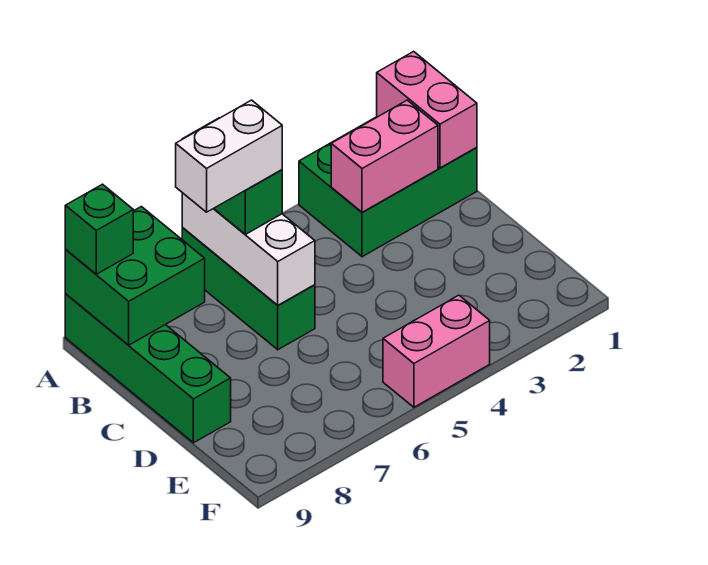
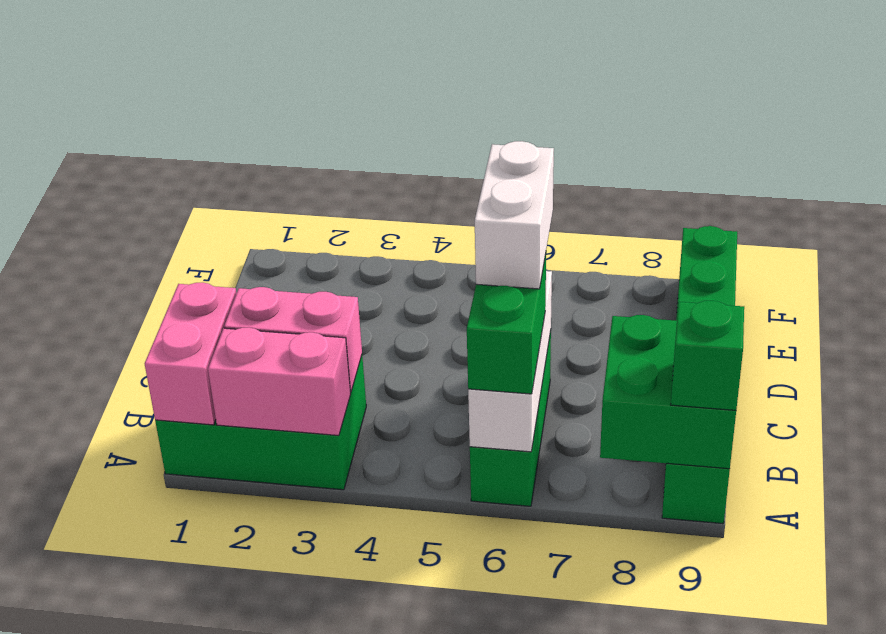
green 1x4 brick [65,294,231,443] -> green 1x6 brick [662,226,737,524]
white 1x2 brick [176,100,282,212] -> white 1x2 brick turned to [475,141,554,289]
pink 1x2 brick [383,295,490,407] -> pink 1x2 brick moved to [208,327,351,436]

